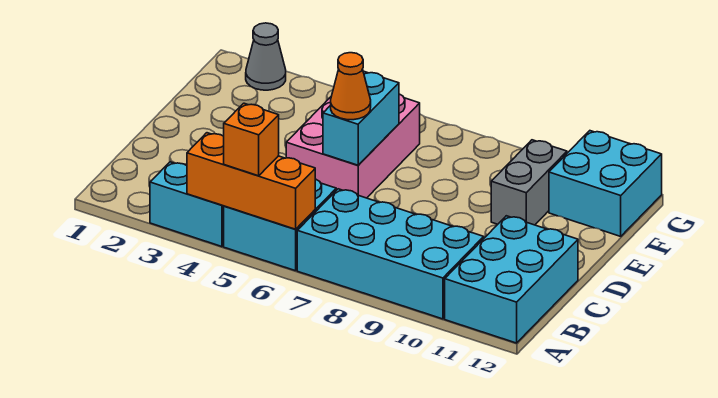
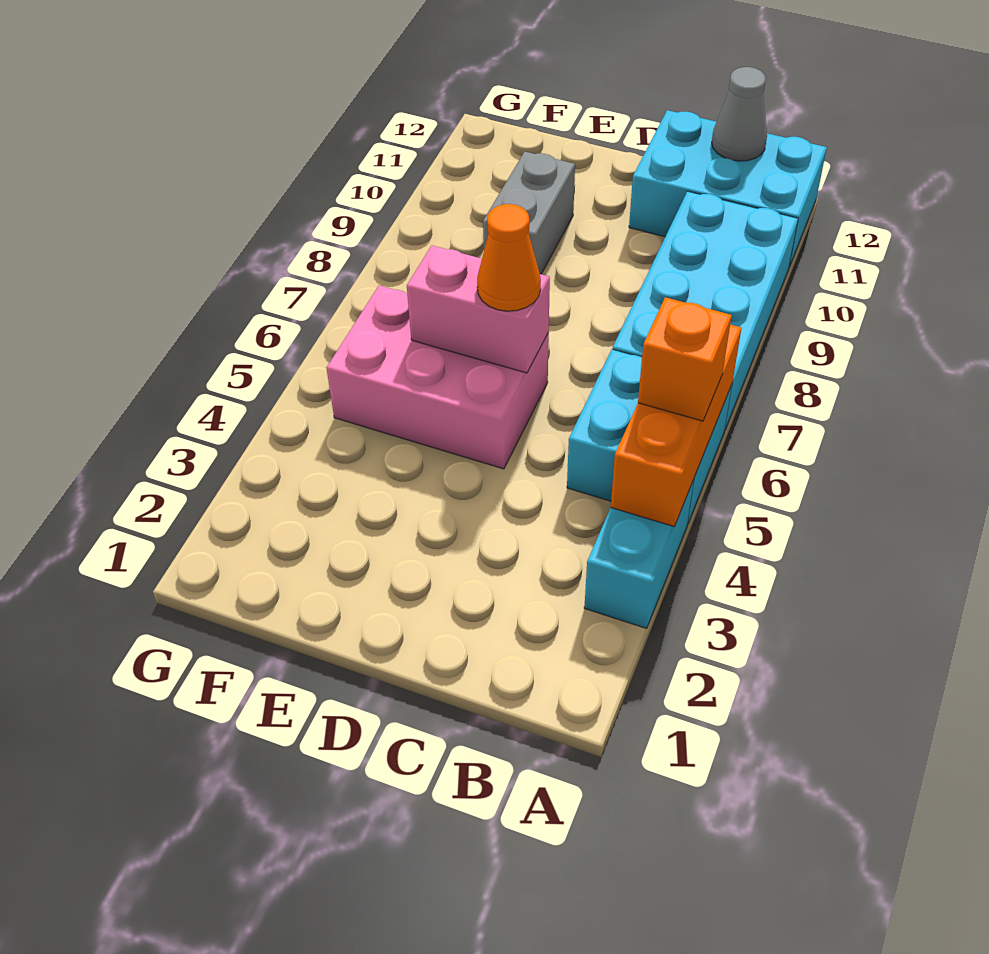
cyan 1x2 brick [323,72,399,165] -> pink 1x2 brick [407,246,550,373]
grey 1x2 brick [491,140,567,225] -> grey 1x2 brick turned to [483,152,575,274]
cyan 2x2 brick [549,131,662,236] -> none
grey 1x1 cone [246,23,286,90] -> grey 1x1 cone moved to [712,67,767,161]

